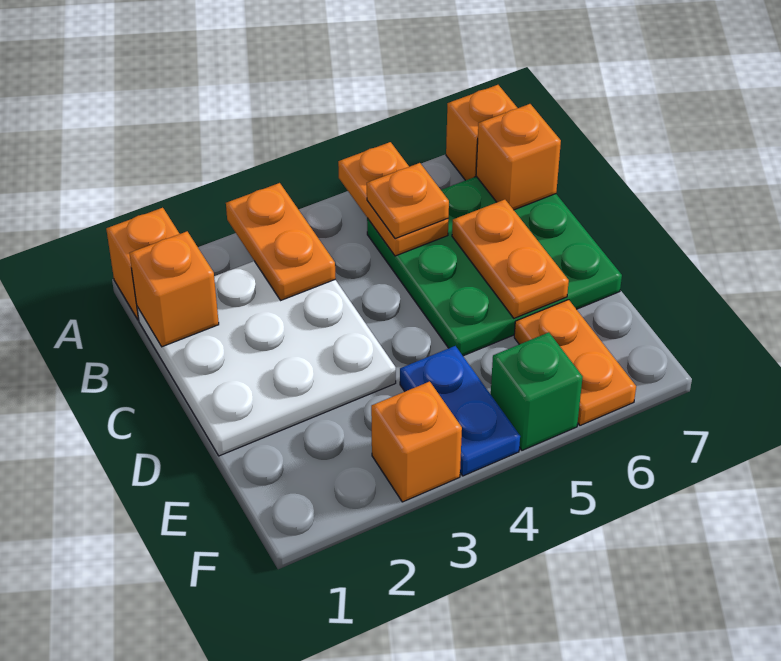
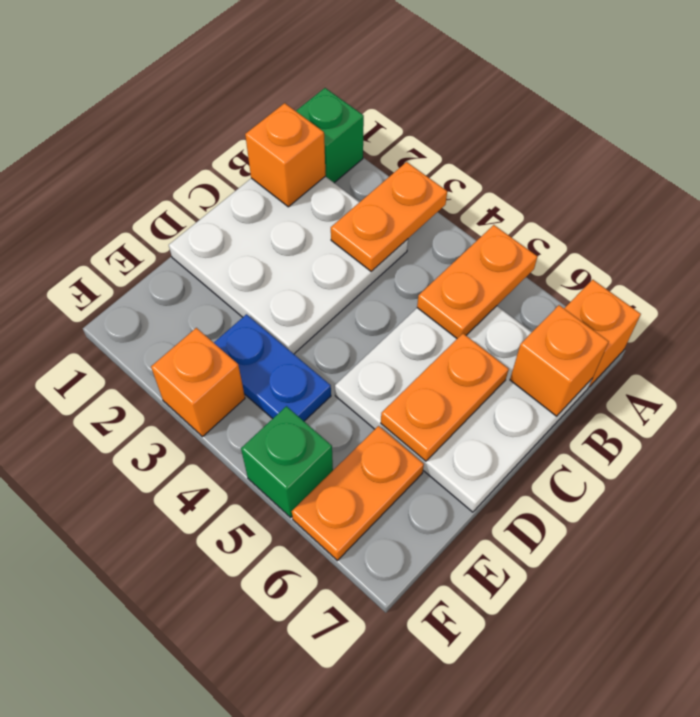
orange 1x1 brick [106,208,179,320] -> green 1x1 brick [296,88,364,183]
green 3x3 plate [367,176,622,356] -> white 3x3 plate [335,306,592,512]
orange 1x1 plate [367,163,449,239] -> none
blue 1x2 plate [400,346,520,476] -> blue 1x2 plate turned to [214,314,331,421]

